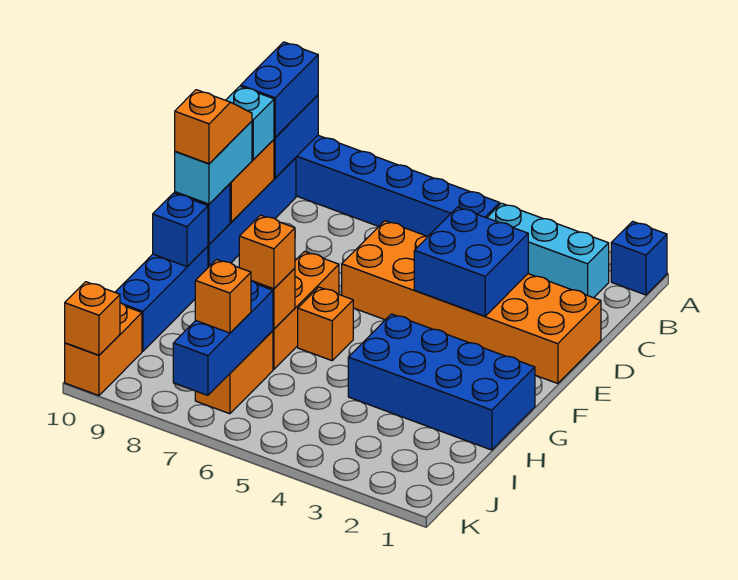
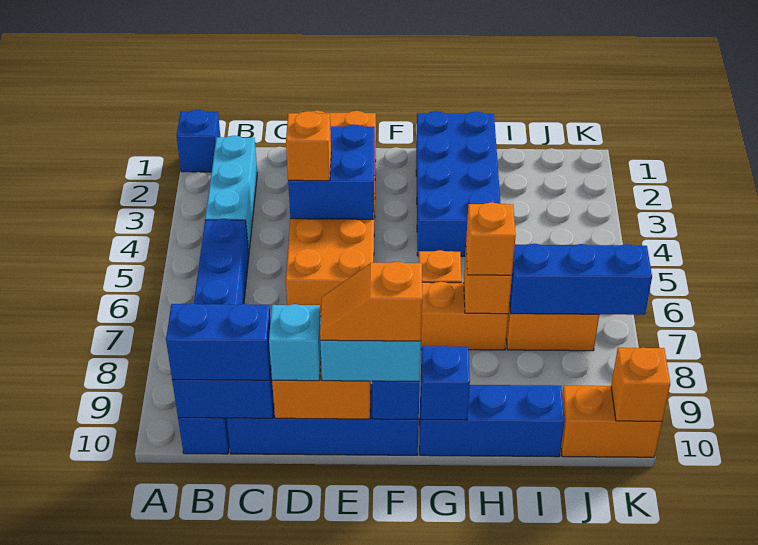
orange 1x1 brick [195,259,251,333] -> orange 1x1 brick moved to [286,111,331,181]

